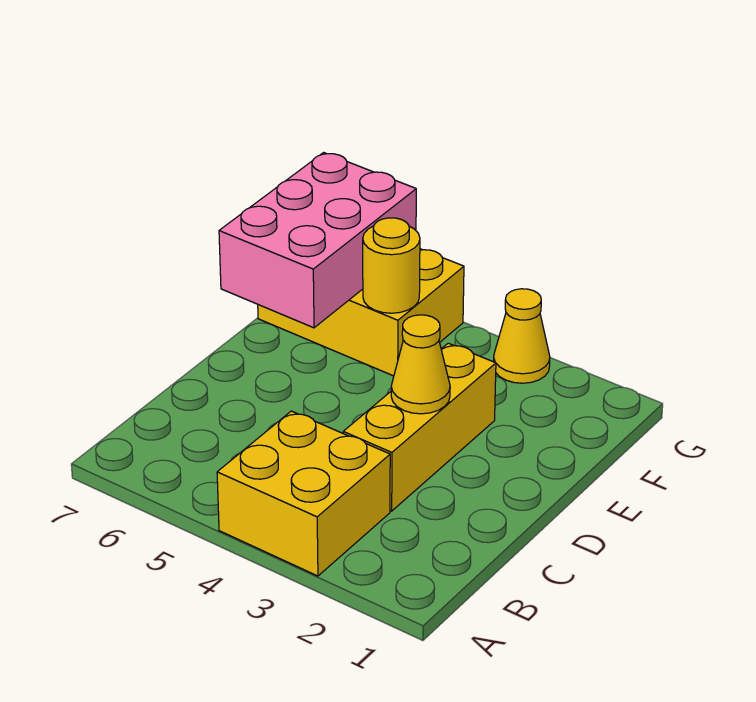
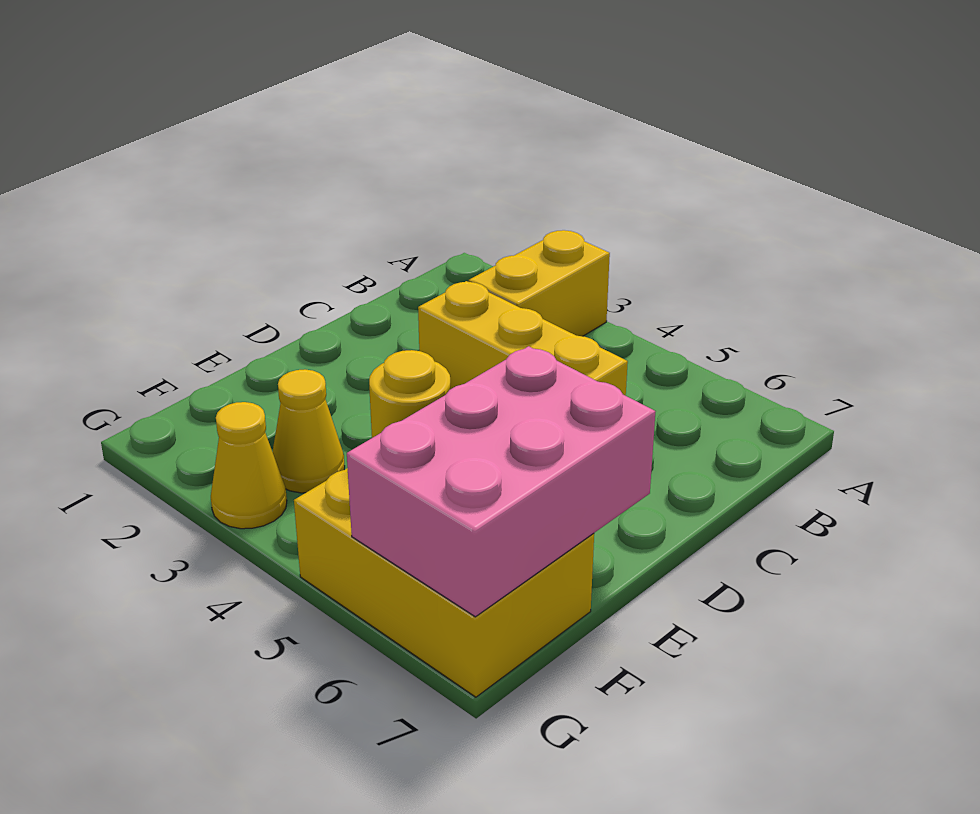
yellow 2x2 brick [217,411,390,576] -> yellow 1x2 brick [469,230,610,336]
yellow 1x3 brick [343,343,496,511] -> yellow 1x3 brick turned to [418,281,628,396]
yellow 1x1 cone [391,315,450,414] -> yellow 1x1 cone moved to [273,369,345,493]

